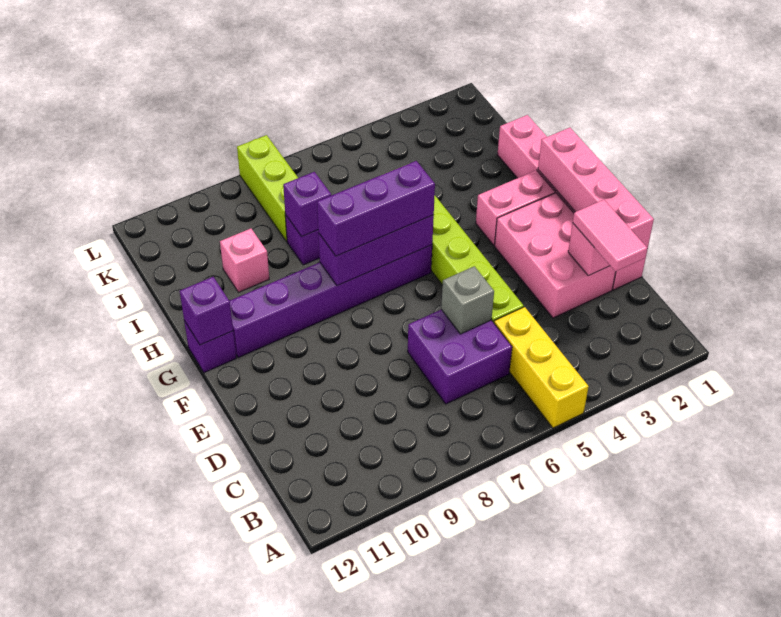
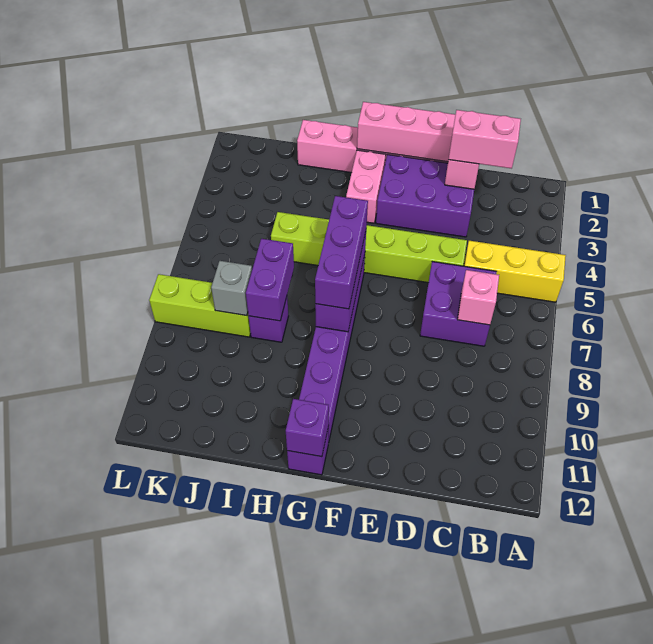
pink 1x2 tile [573,200,648,272] -> pink 1x2 brick [449,110,521,169]
pink 2x3 brick [495,193,616,318] -> purple 2x3 brick [376,154,474,237]
grey 1x1 brick [441,266,494,334] -> grey 1x1 brick moved to [211,261,252,316]
purple 1x1 brick [283,172,331,237] -> purple 1x2 brick [246,239,294,321]
pink 1x1 brick [220,229,269,292] -> pink 1x1 brick moved to [458,270,499,325]

